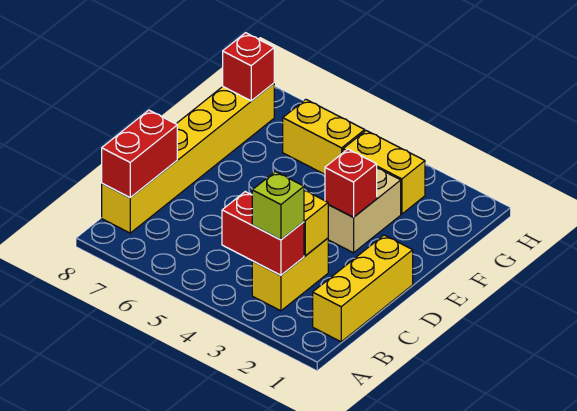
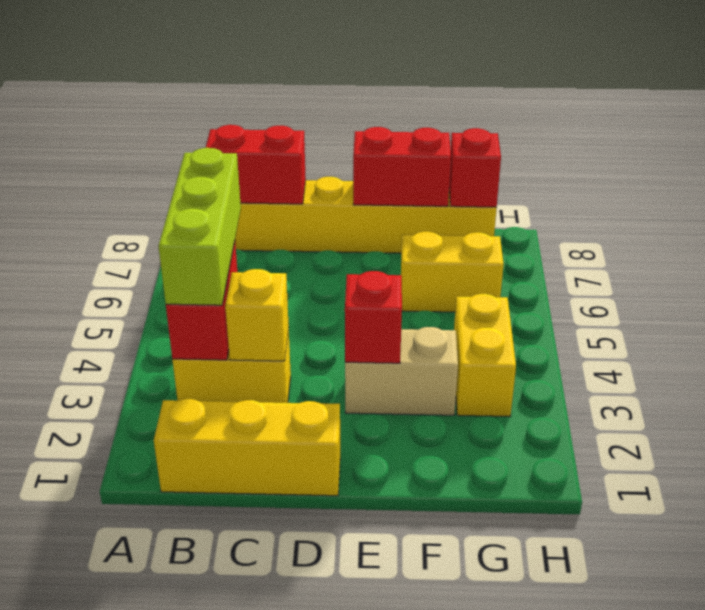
lime 1x1 brick [252,172,304,240] -> lime 1x3 brick [159,148,241,305]
none -> red 1x2 brick [353,127,451,206]
yellow 1x2 brick [283,100,365,174] -> yellow 1x2 brick turned to [401,231,504,312]

